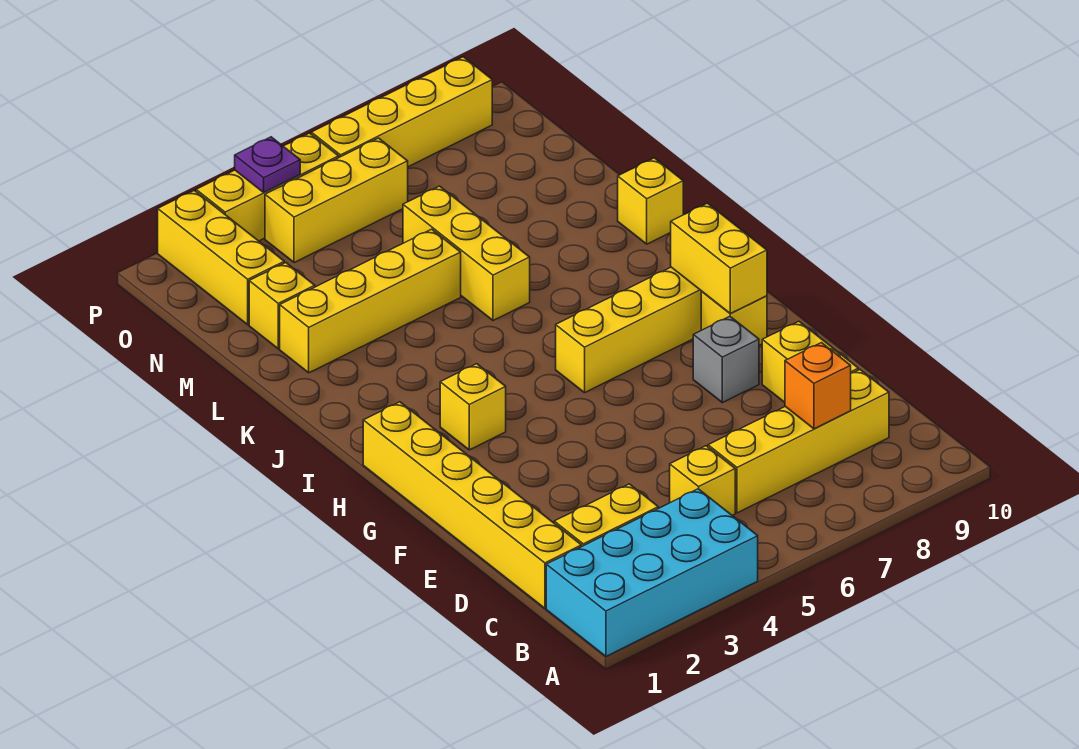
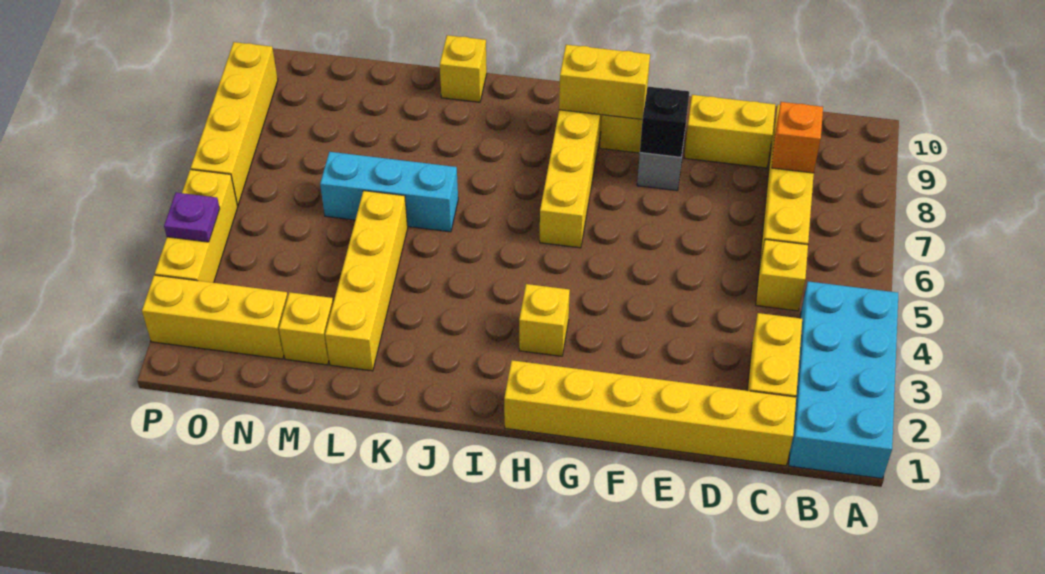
none -> black 1x1 brick [640,87,689,157]
yellow 1x3 brick [403,186,530,320] -> cyan 1x3 brick [320,152,458,232]
yellow 1x3 brick [265,138,408,263] -> none

